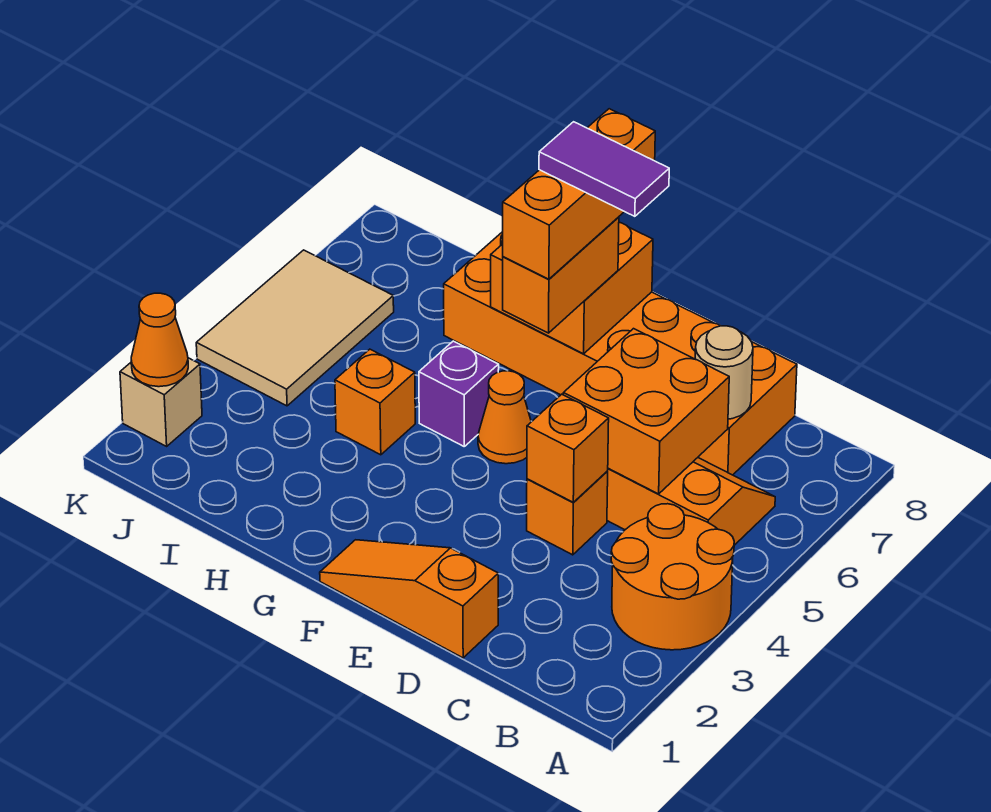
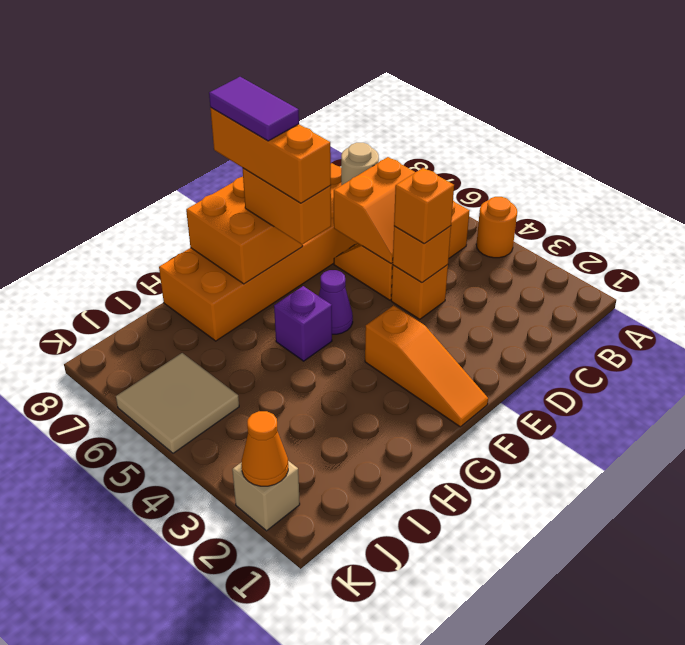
orange 2x2 round brick [611,504,734,650] -> orange 1x1 round brick [476,197,517,258]
orange 2x2 brick [563,329,729,494] -> orange 2x2 slope [334,157,415,263]
orange 1x3 slope [320,540,498,658] -> orange 1x3 slope turned to [365,305,488,427]
purple 1x2 tile [539,122,669,216] -> purple 1x2 tile turned to [209,77,299,141]
orange 1x1 cone [478,371,531,464] -> purple 1x1 cone [319,270,353,334]
orange 1x1 brick [335,349,415,455] -> orange 1x1 brick moved to [394,168,454,244]
tan 2x3 tile [196,250,394,406] -> tan 2x2 tile [116,353,239,453]

